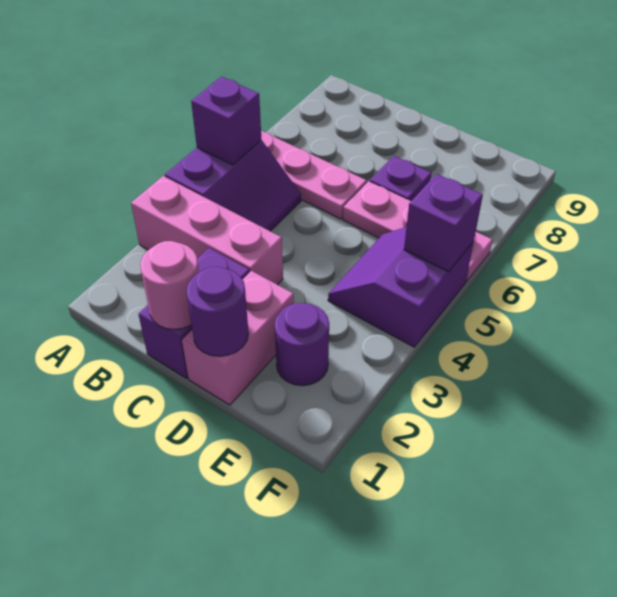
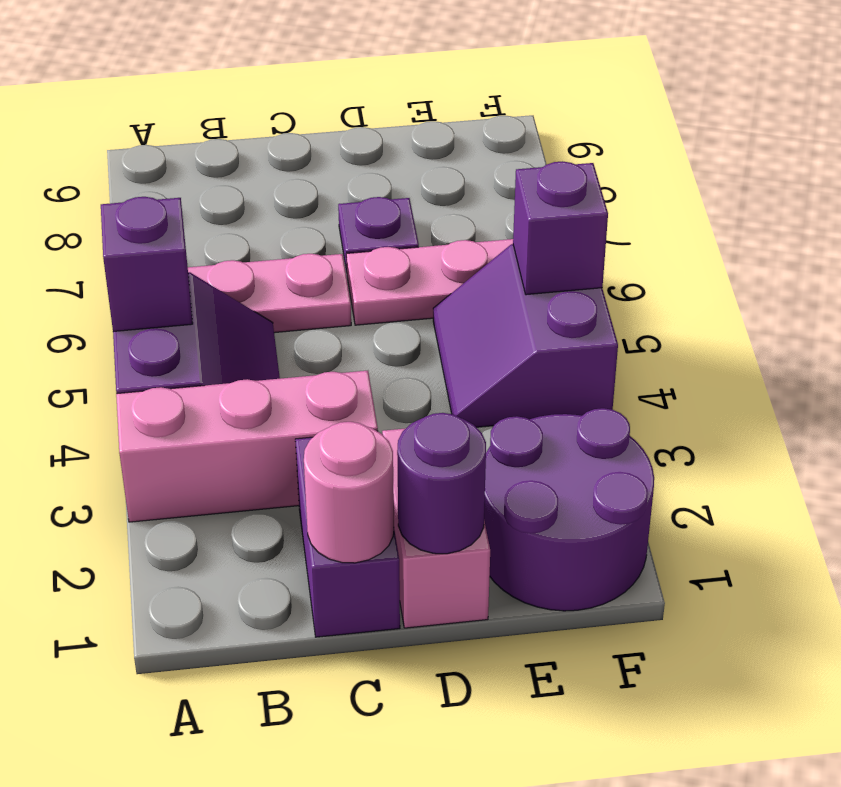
purple 1x1 round brick [275,303,329,386] -> purple 2x2 round brick [484,408,654,611]

